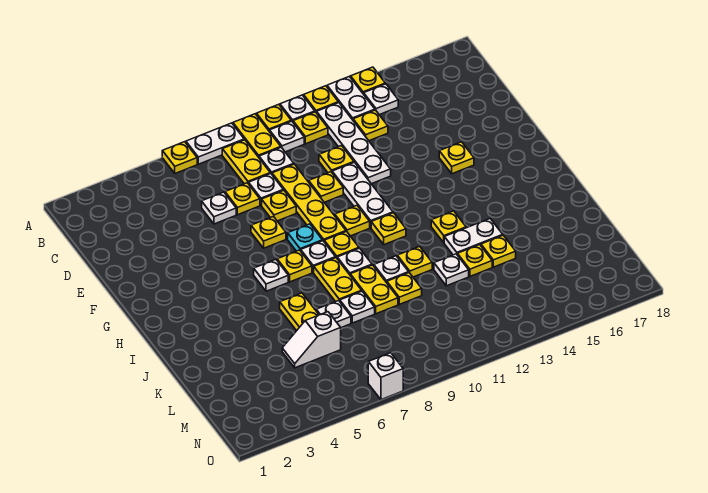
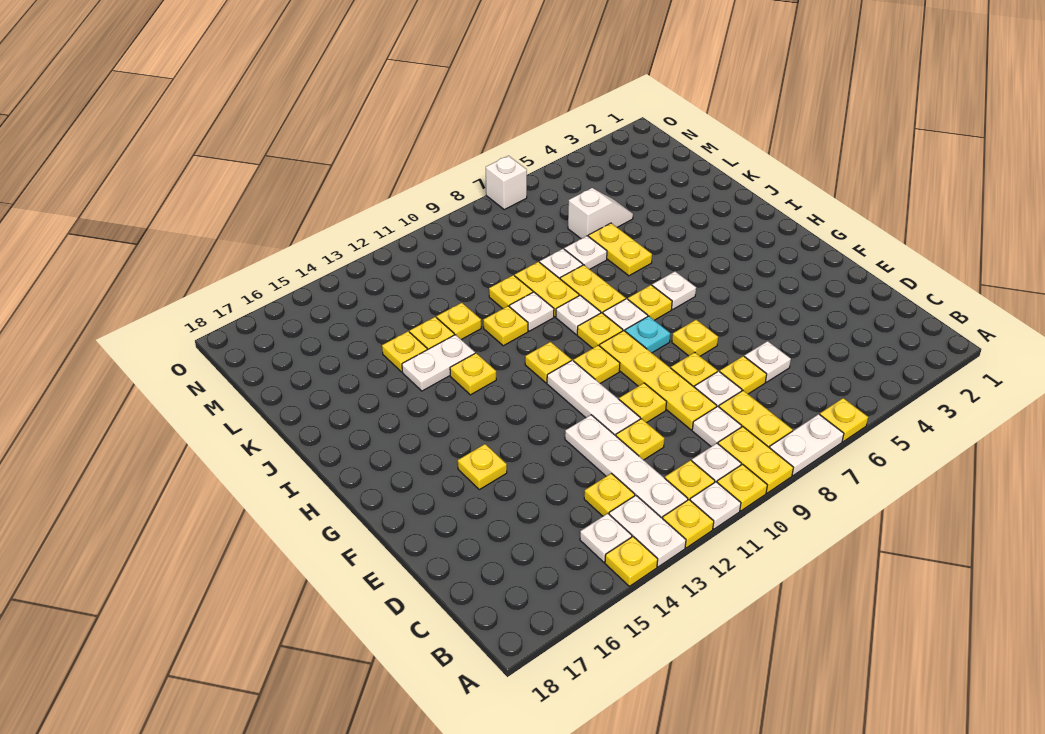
white 1x1 plate [434,254,469,286] -> yellow 1x1 plate [437,303,481,340]

